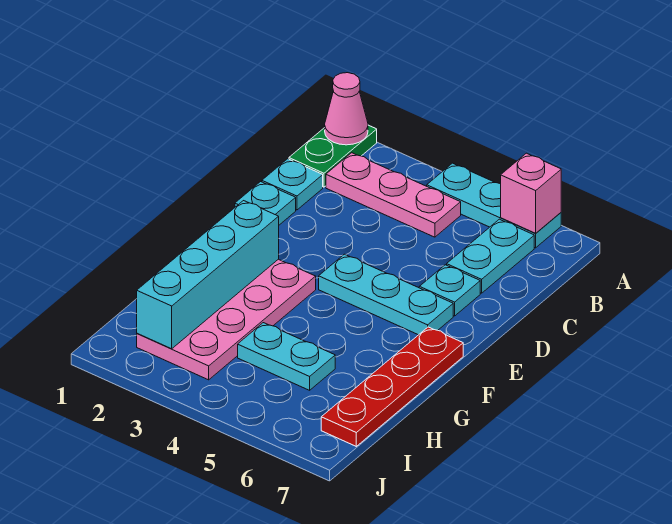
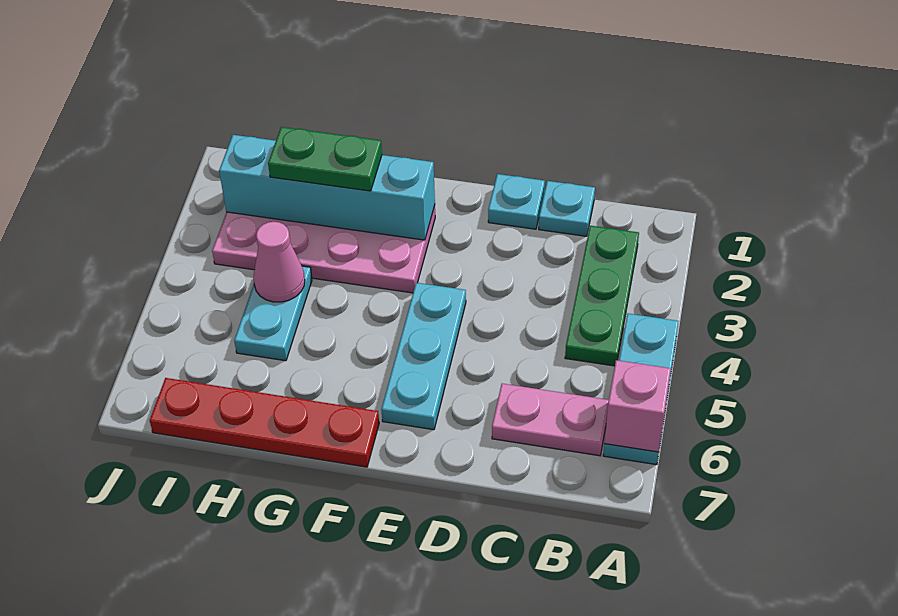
green 1x2 plate [289,125,377,187] -> green 1x2 plate moved to [268,127,382,191]
pink 1x1 cone [325,73,368,145] -> pink 1x1 cone moved to [253,222,305,302]
pink 1x3 plate [326,153,461,237] -> green 1x3 plate [565,226,639,366]
cyan 1x2 plate [447,219,534,293] -> pink 1x2 plate [492,384,609,456]
cyan 1x1 plate [419,265,480,316] -> none

